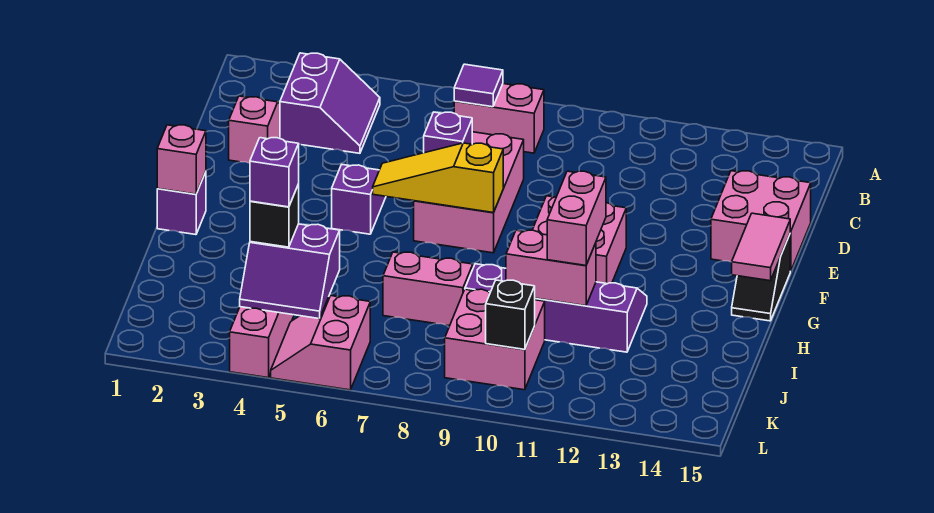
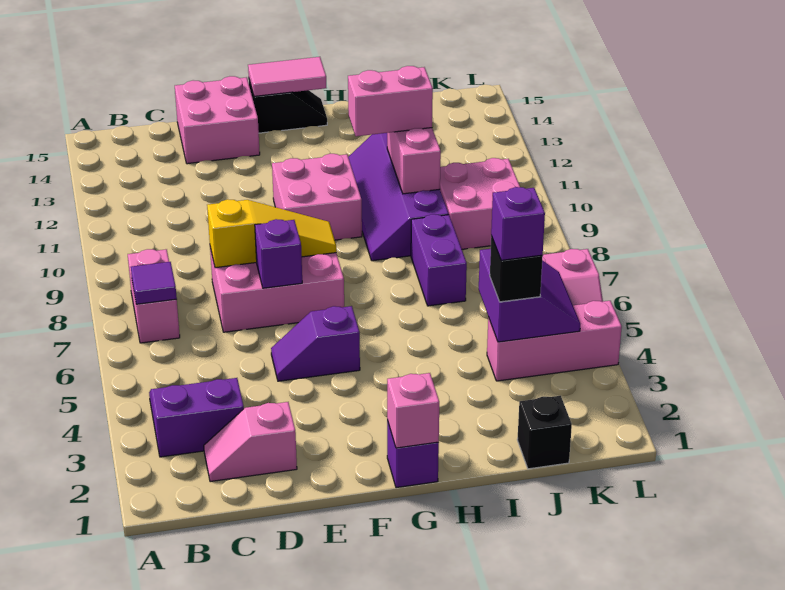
yellow 1x3 slope [373,143,503,213] -> yellow 1x3 slope turned to [207,199,336,268]
pink 1x2 brick [383,252,473,326] -> purple 1x2 brick [411,214,467,306]
black 1x1 brick [486,280,535,349] -> black 1x1 brick moved to [517,396,572,469]

